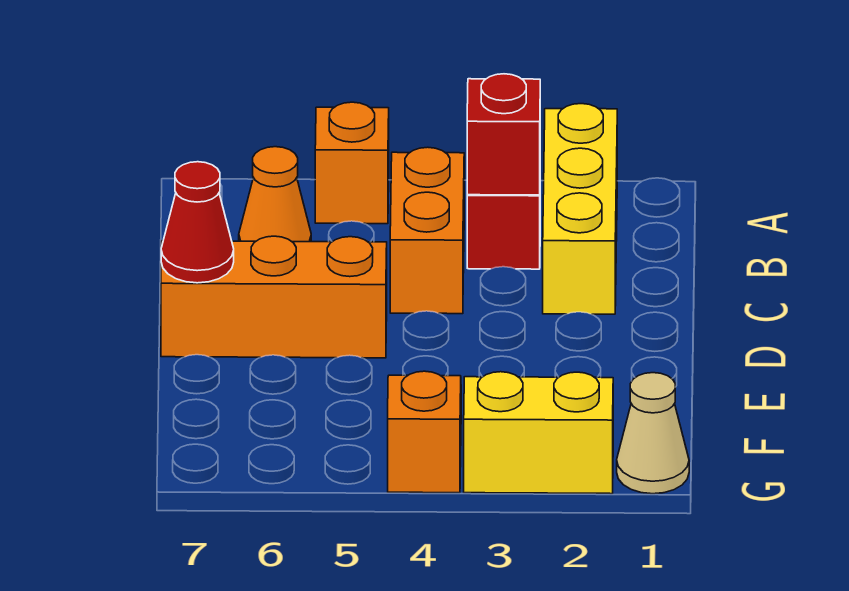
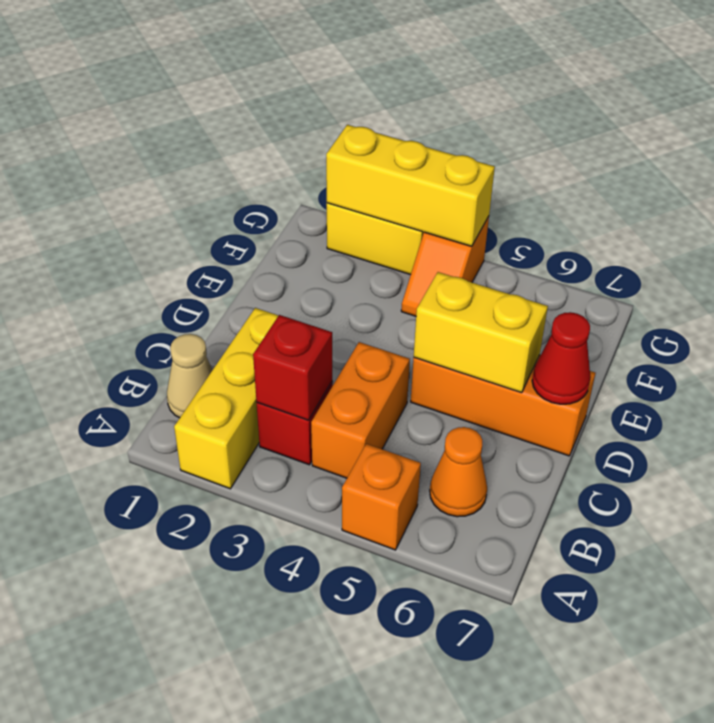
none -> yellow 1x2 brick [414,272,548,393]
tan 1x1 cone [617,373,689,494] -> tan 1x1 cone moved to [167,334,212,418]
none -> yellow 1x3 brick [326,125,495,246]

